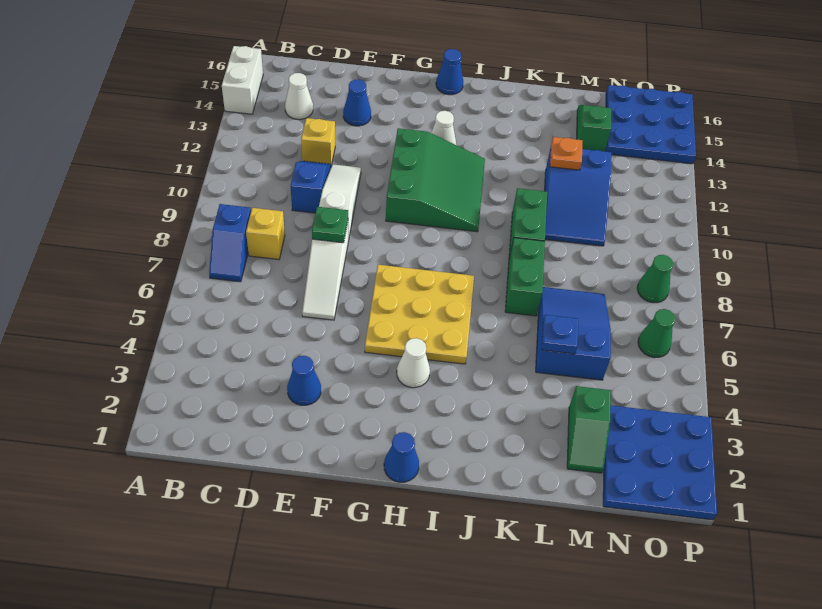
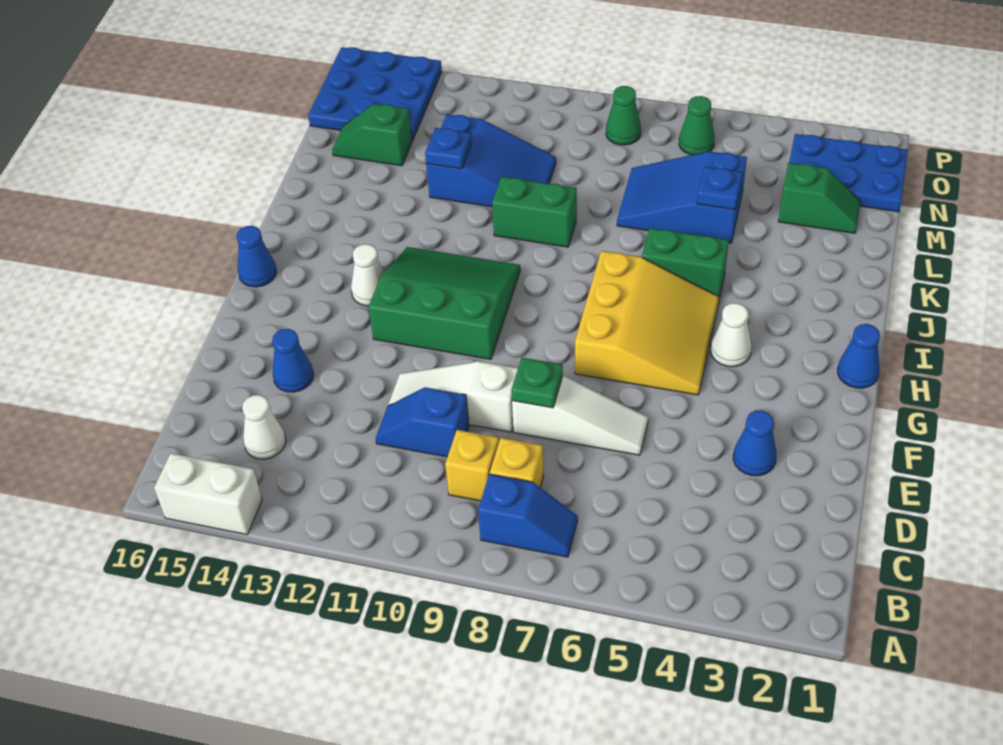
yellow 1x1 brick [301,118,335,166] -> yellow 1x1 brick moved to [445,430,499,501]
yellow 3x3 plate [365,265,474,364] -> yellow 3x3 slope [575,251,719,395]
green 1x2 brick [505,238,545,316] -> green 1x2 brick moved to [642,228,729,298]
orange 1x1 plate [550,137,583,170] -> blue 1x1 plate [425,128,472,169]
blue 3x3 plate [603,405,717,520] -> blue 2x3 plate [789,134,908,212]

